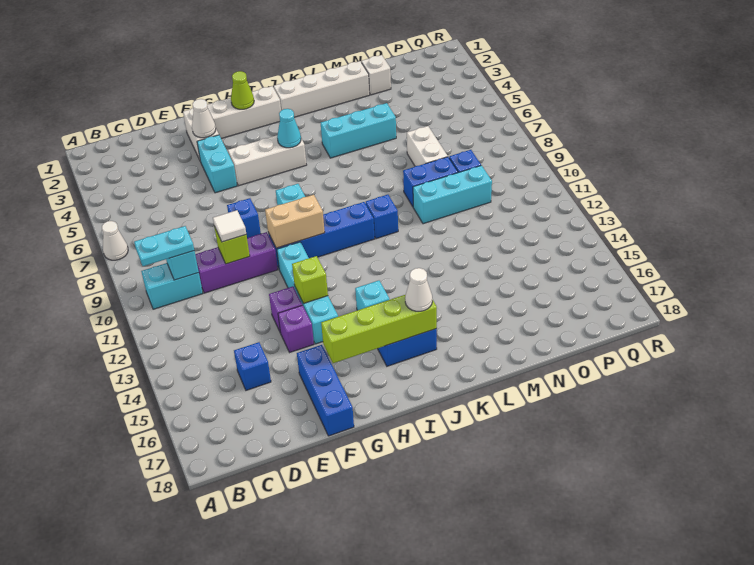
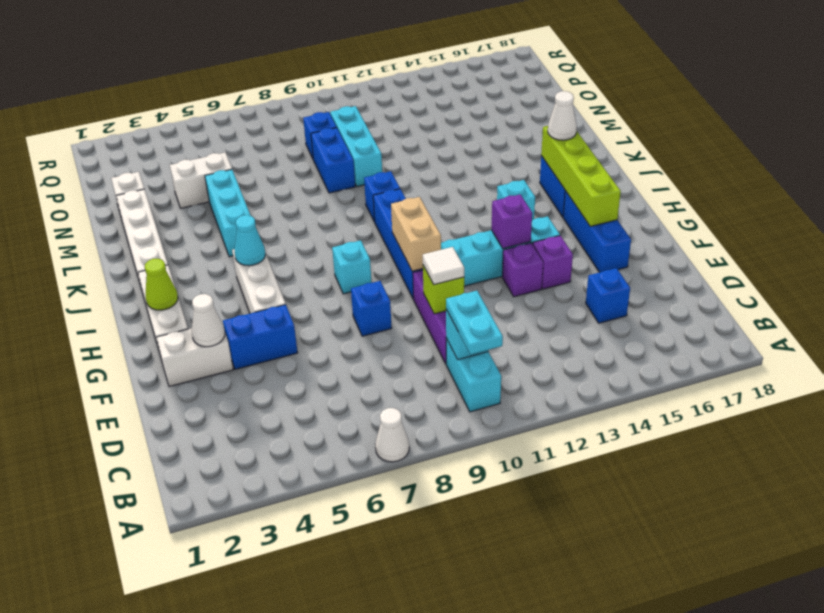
cyan 1x2 brick [197,135,237,193] -> blue 1x2 brick [223,305,298,369]
blue 1x3 brick [297,345,354,436] -> blue 1x3 brick turned to [563,191,631,272]
lime 1x1 brick [292,256,328,304] -> purple 1x1 brick [492,194,532,248]
white 1x2 brick [407,126,448,166] -> white 1x2 brick moved to [170,153,232,208]

